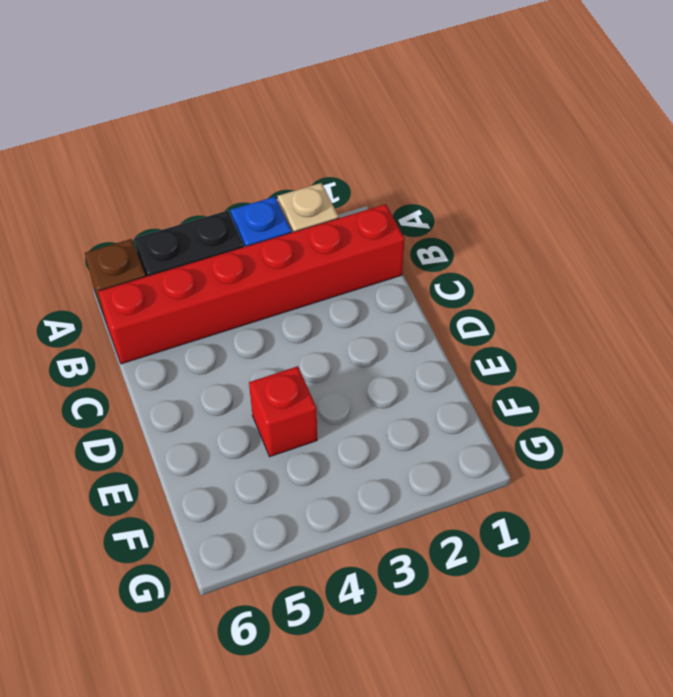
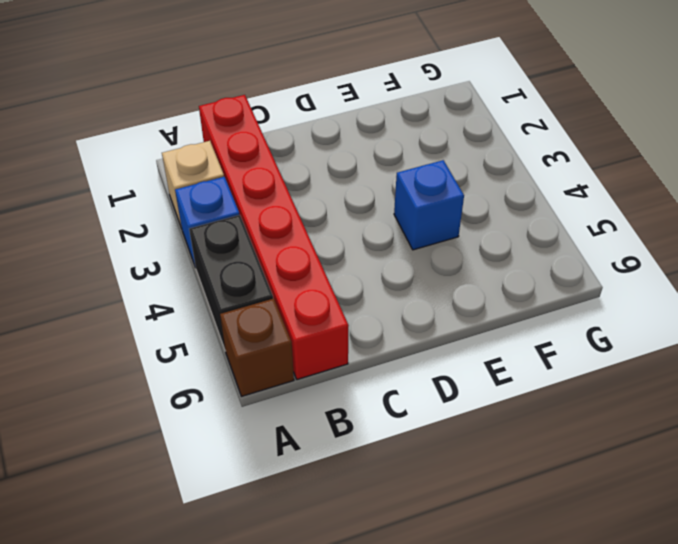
red 1x1 brick [249,366,317,457] -> blue 1x1 brick [394,160,464,250]

